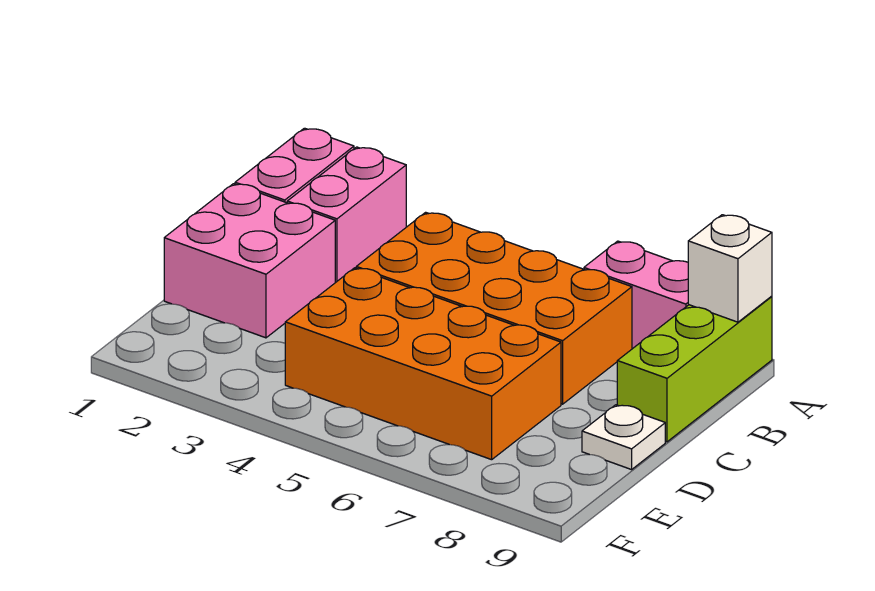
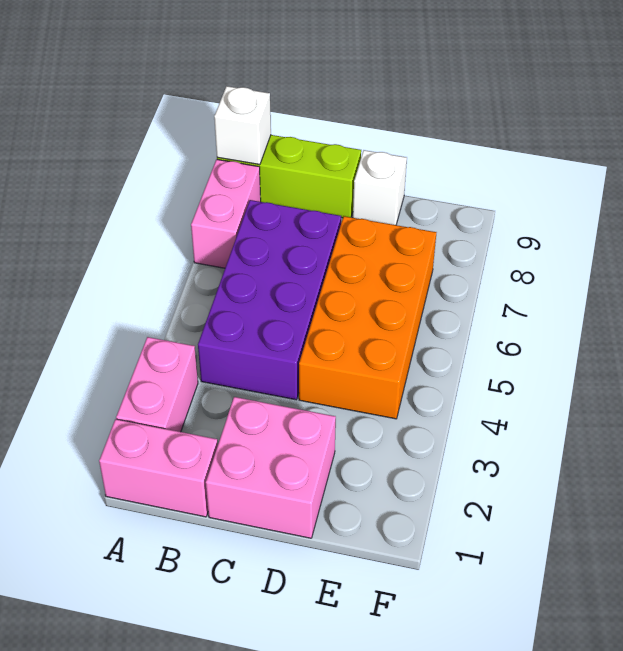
pink 1x2 brick [287,147,406,282] -> pink 1x2 brick turned to [116,337,198,432]
orange 2x4 brick [356,212,632,404] -> purple 2x4 brick [198,200,341,400]
white 1x1 plate [582,405,665,470] -> white 1x1 brick [353,150,407,225]

